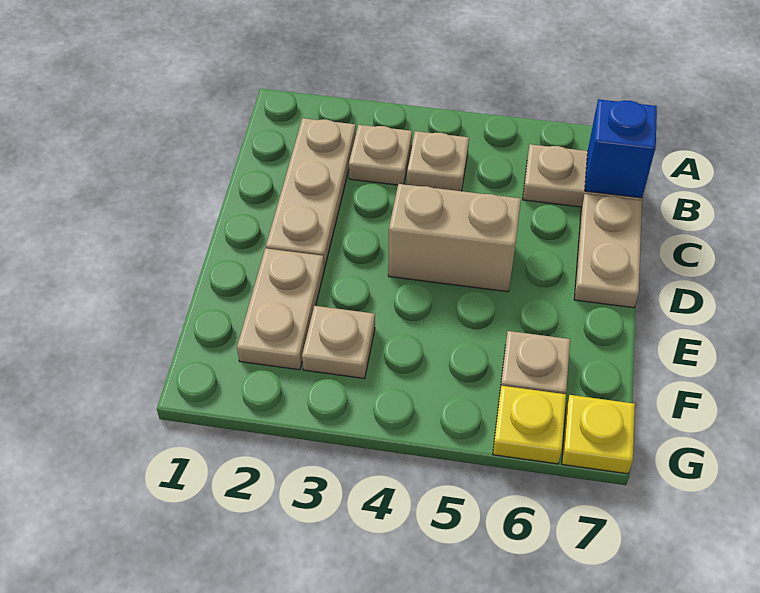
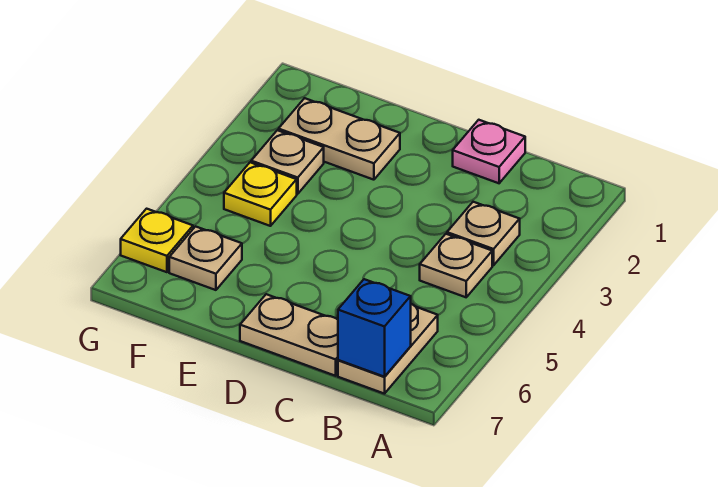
tan 1x3 plate [266,118,356,268] -> none
none -> pink 1x1 plate [453,120,525,183]
tan 1x2 brick [388,184,521,292] -> none
yellow 1x1 plate [562,395,635,474] -> yellow 1x1 plate moved to [224,162,297,226]

